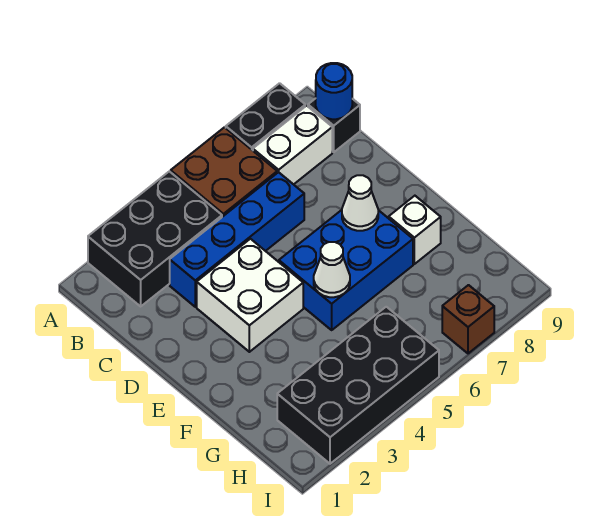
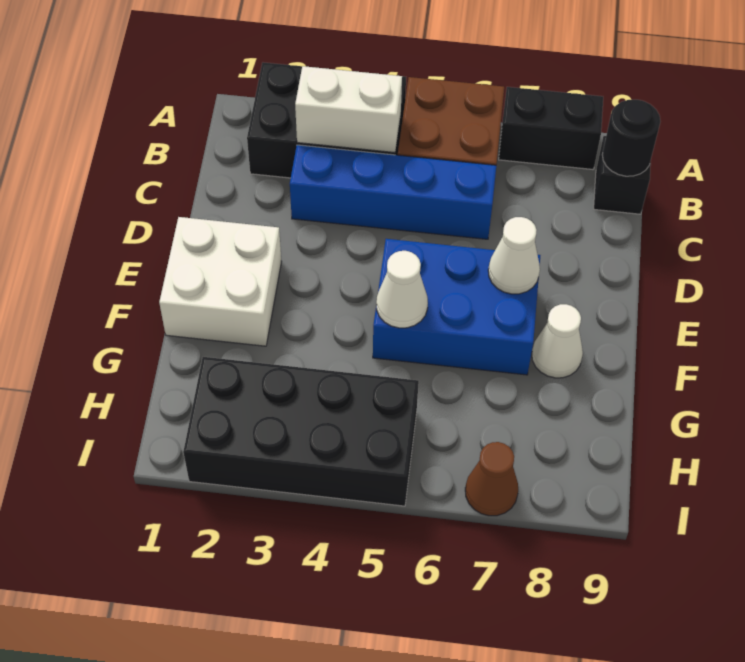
white 1x2 brick [253,106,332,184] -> white 1x2 brick moved to [295,66,402,153]
blue 1x1 round brick [316,63,352,119] -> black 1x1 round brick [602,100,660,176]
white 2x2 brick [197,239,303,352] -> white 2x2 brick moved to [159,217,282,346]
white 1x1 brick [389,196,441,264] -> white 1x1 cone [532,304,583,378]
brown 1x1 brick [442,285,494,353] -> brown 1x1 cone [465,442,518,516]

